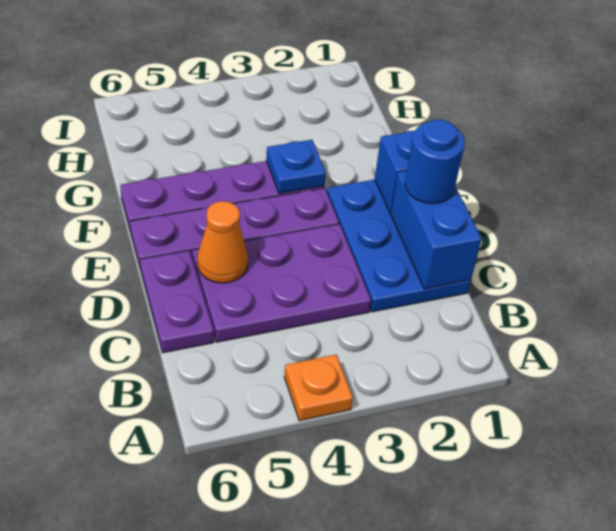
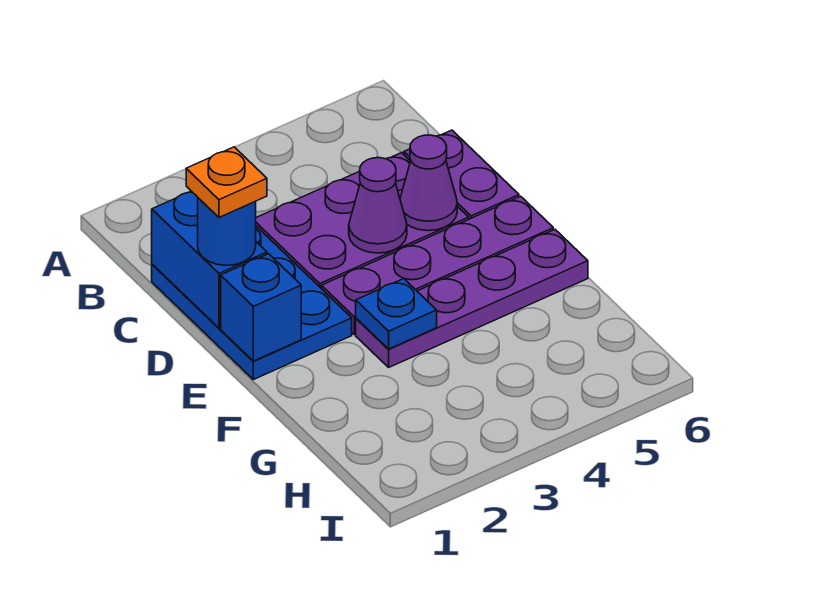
orange 1x1 plate [284,354,353,421] -> orange 1x1 plate moved to [186,147,267,217]
none -> purple 1x1 cone [349,157,407,253]
orange 1x1 cone [197,201,248,283] -> purple 1x1 cone [400,135,457,231]

